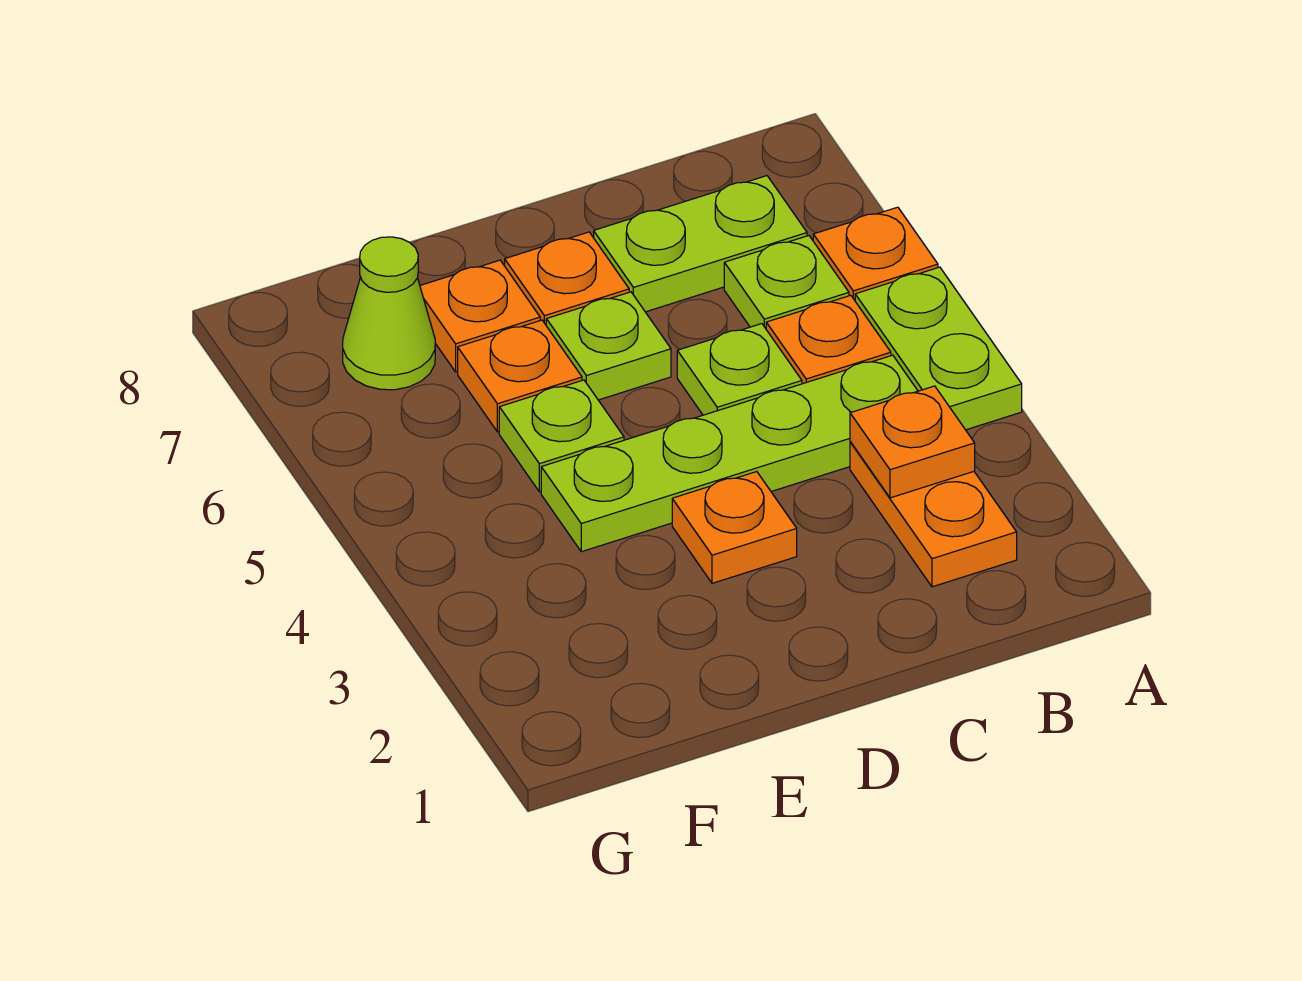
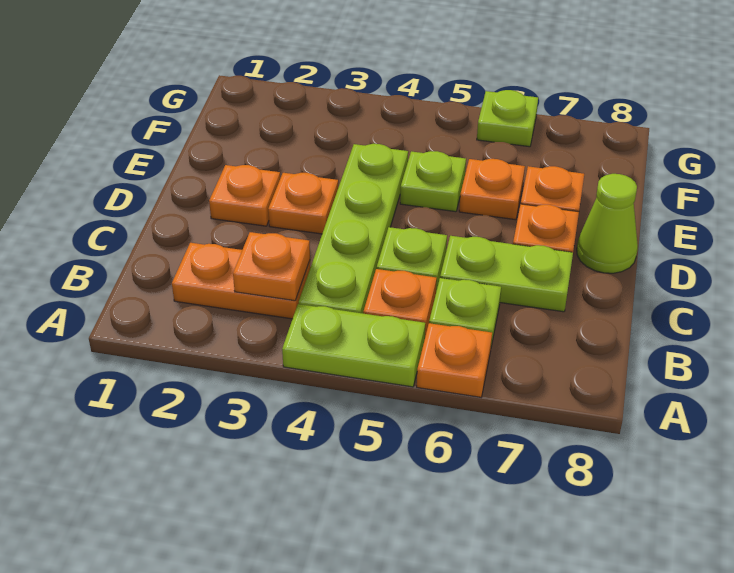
lime 1x2 plate [594,176,807,312] -> lime 1x2 plate turned to [440,236,573,312]
none -> orange 1x1 plate [209,165,280,226]
lime 1x1 plate [546,292,671,400] -> lime 1x1 plate moved to [477,90,538,147]
lime 1x1 cone [343,237,435,390] -> lime 1x1 cone moved to [577,174,638,273]

